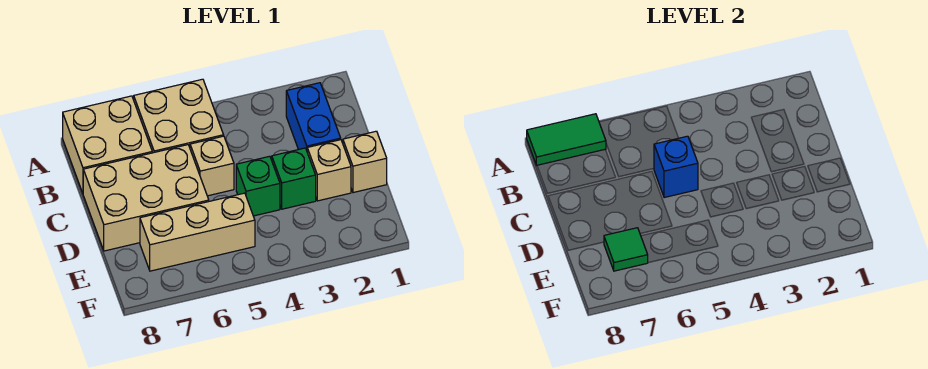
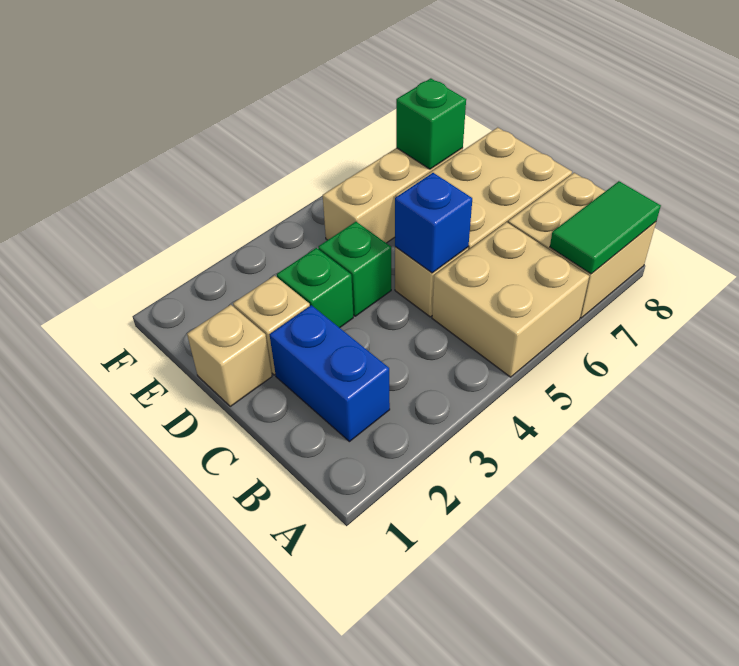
green 1x1 tile [604,228,648,271] -> green 1x1 brick [396,78,466,169]

